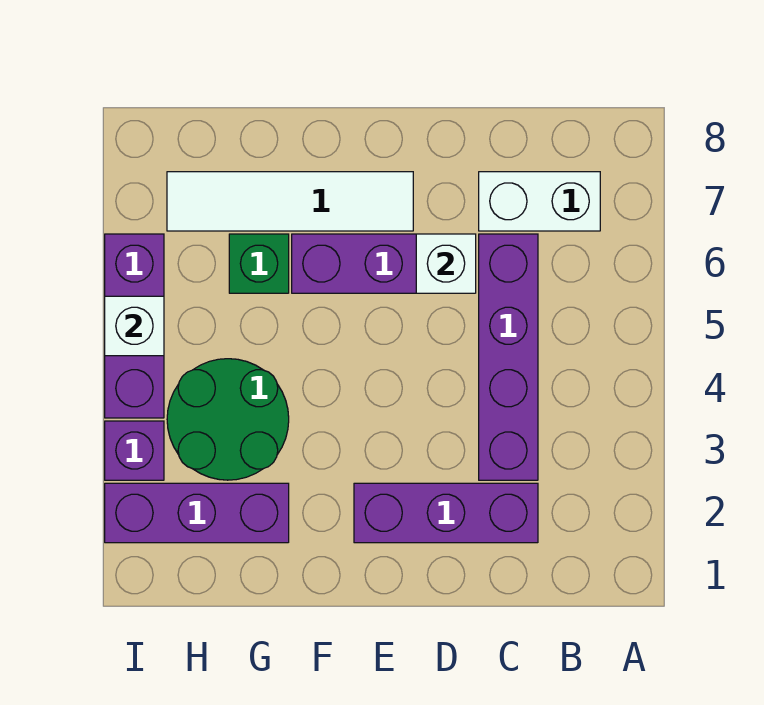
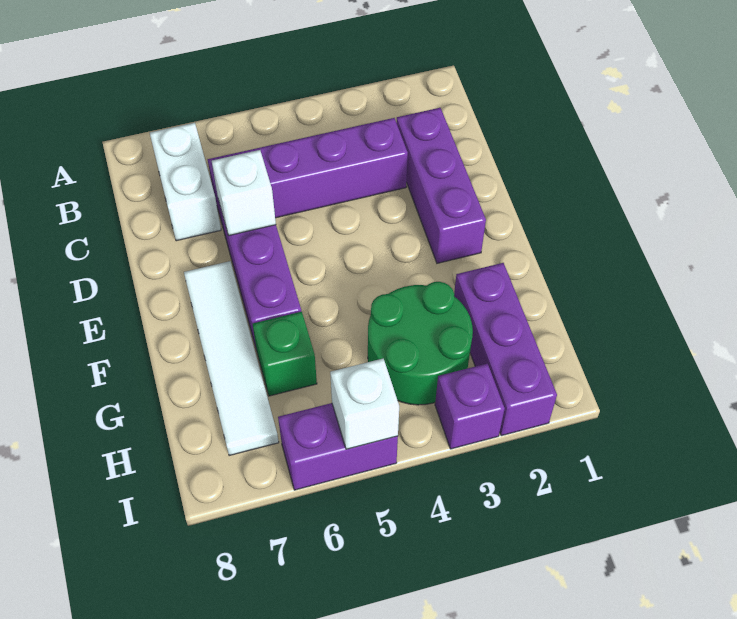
purple 1x3 brick [105,234,164,418] -> purple 1x2 brick [278,403,398,490]

